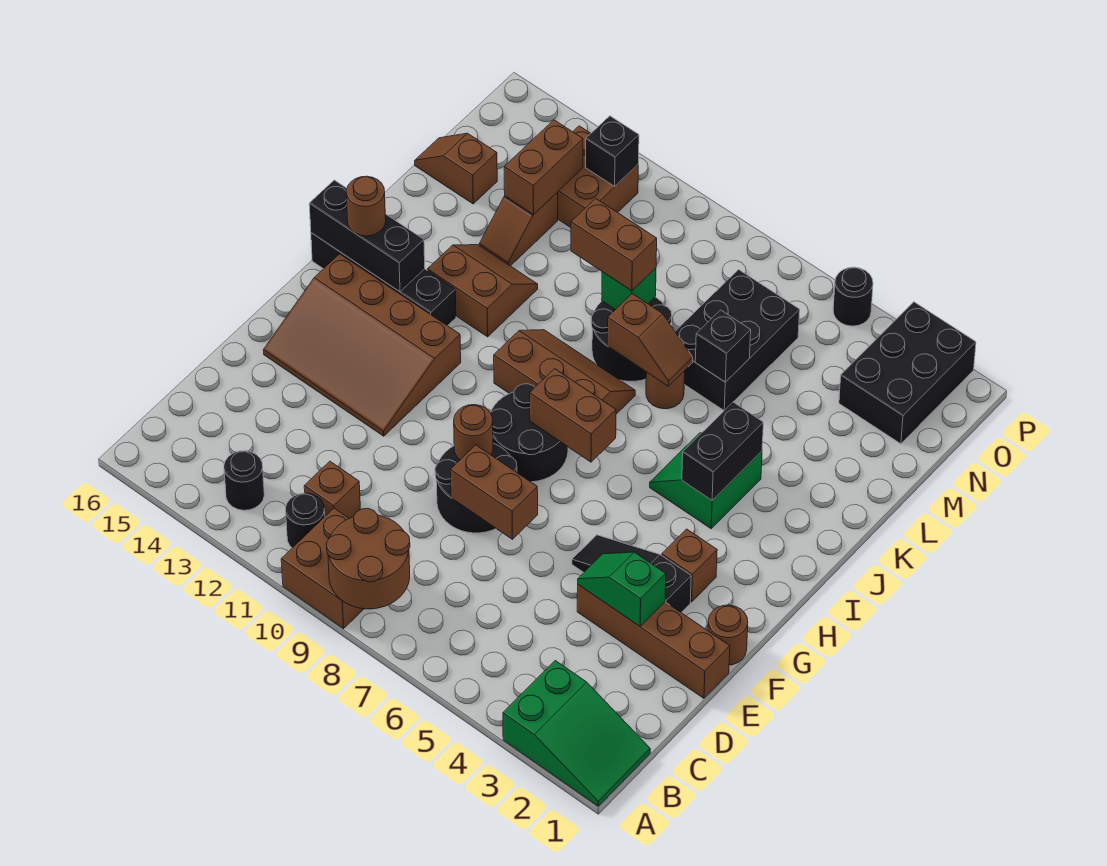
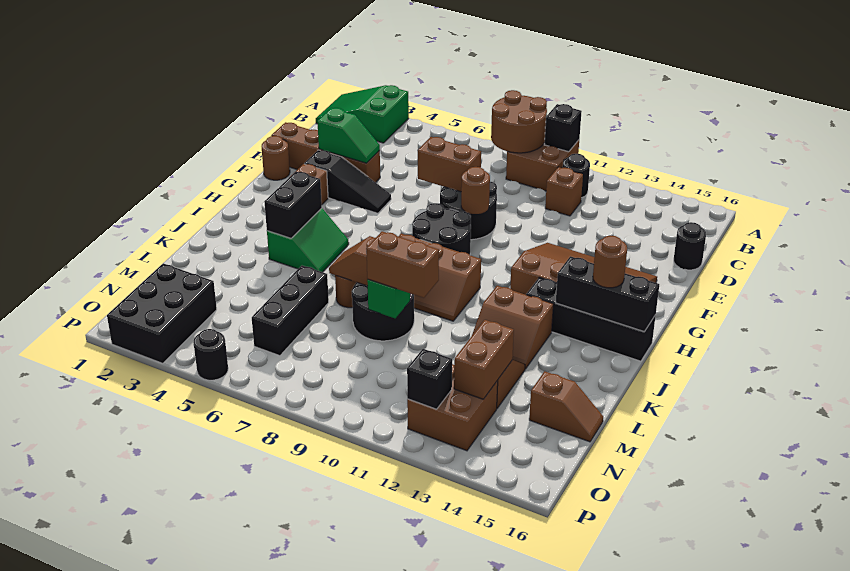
black 1x1 round brick [224,451,264,510] -> black 1x1 round brick moved to [674,222,706,270]
brown 1x2 brick [530,369,616,462] -> none
black 2x3 brick [675,270,800,410] -> black 1x3 brick [252,266,329,356]
black 1x1 brick [695,310,751,382] -> black 1x1 brick moved to [544,104,582,152]

